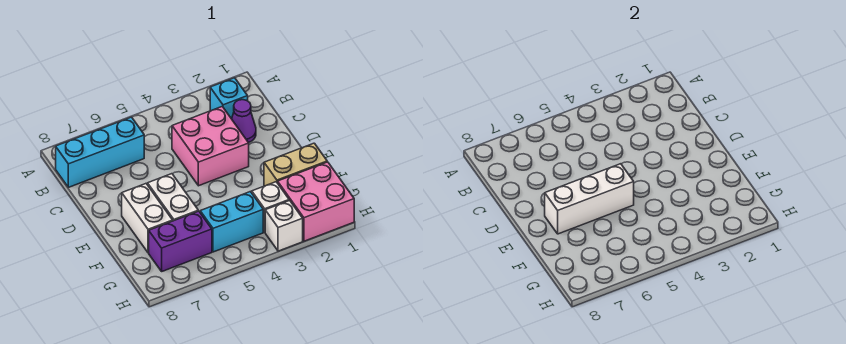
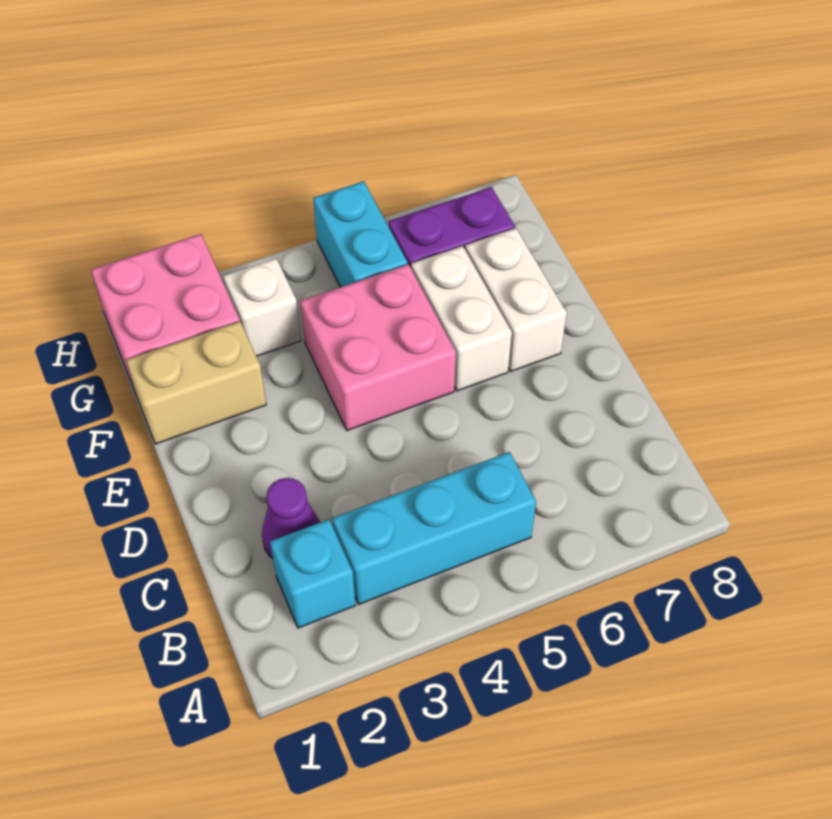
cyan 1x3 brick [56,117,144,187] -> cyan 1x3 brick moved to [332,452,536,604]
pink 2x2 brick [172,107,249,186] -> pink 2x2 brick moved to [300,264,456,431]
white 1x3 brick [545,164,634,234] -> none
cyan 1x2 brick [200,192,263,252] -> cyan 1x2 brick turned to [313,181,408,287]
white 1x1 brick [265,200,303,251] -> none

